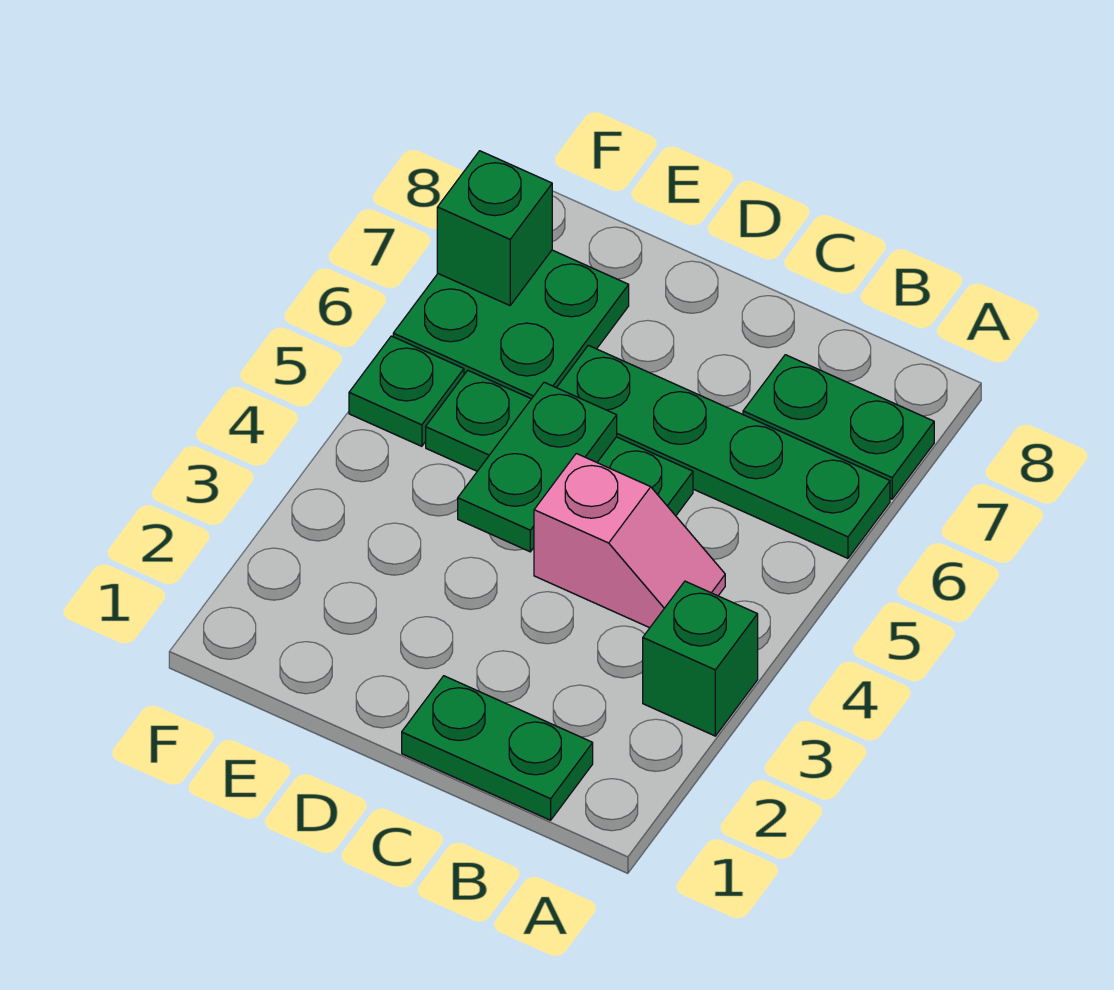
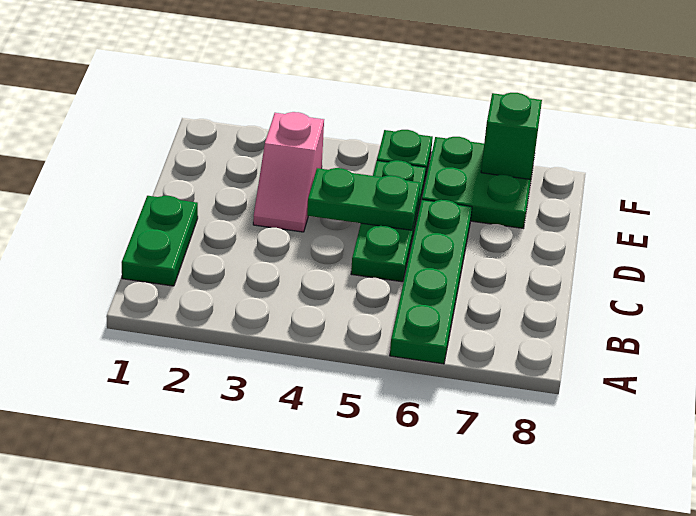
green 1x1 brick [643,581,758,736] -> none
green 1x2 plate [743,355,934,499] -> none
pink 1x2 slope [534,453,725,628] -> pink 1x2 slope moved to [253,112,324,232]

